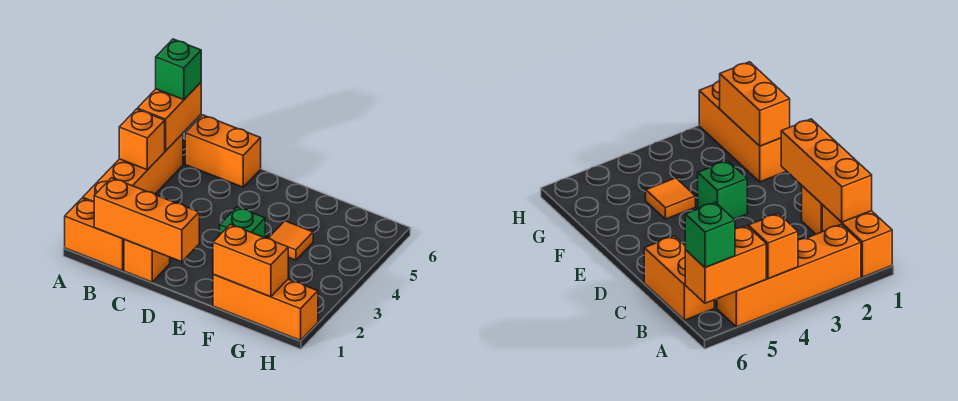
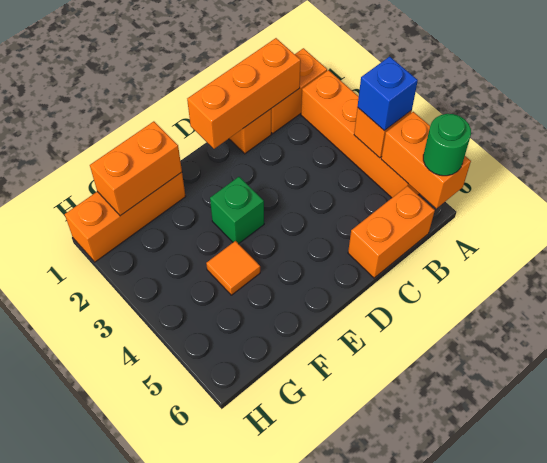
none -> blue 1x1 brick [358,56,418,131]
green 1x1 brick [156,39,201,100] -> green 1x1 round brick [423,114,471,176]

